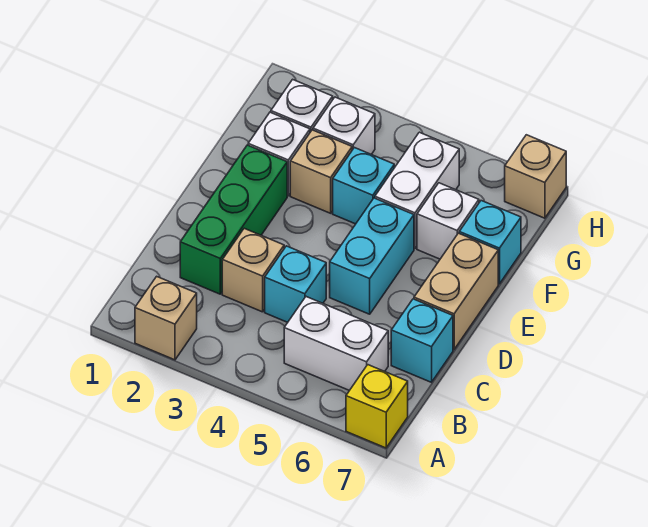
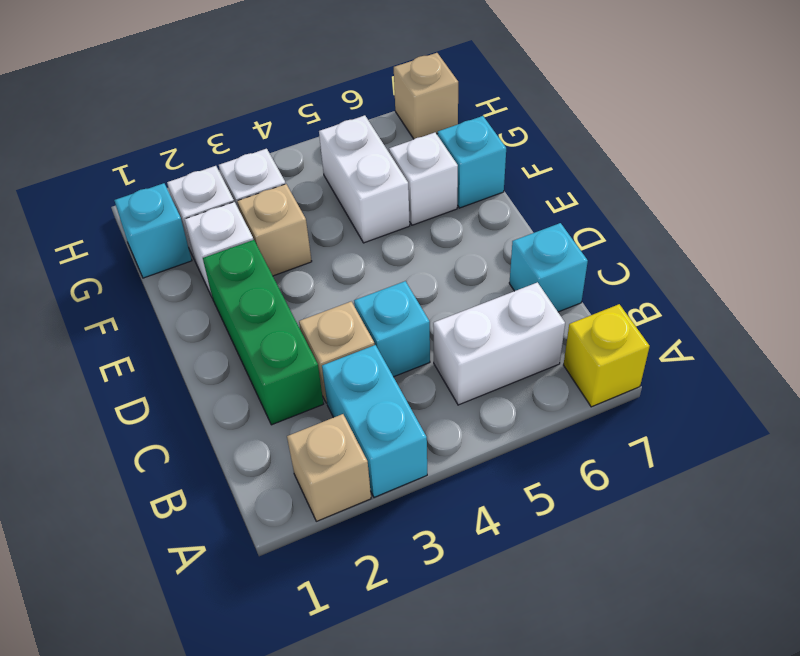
cyan 1x2 brick [330,198,414,314] -> cyan 1x2 brick moved to [322,345,427,497]
tan 1x2 brick [414,233,498,349] -> none
cyan 1x1 brick [333,148,394,224] -> cyan 1x1 brick moved to [114,183,192,278]

